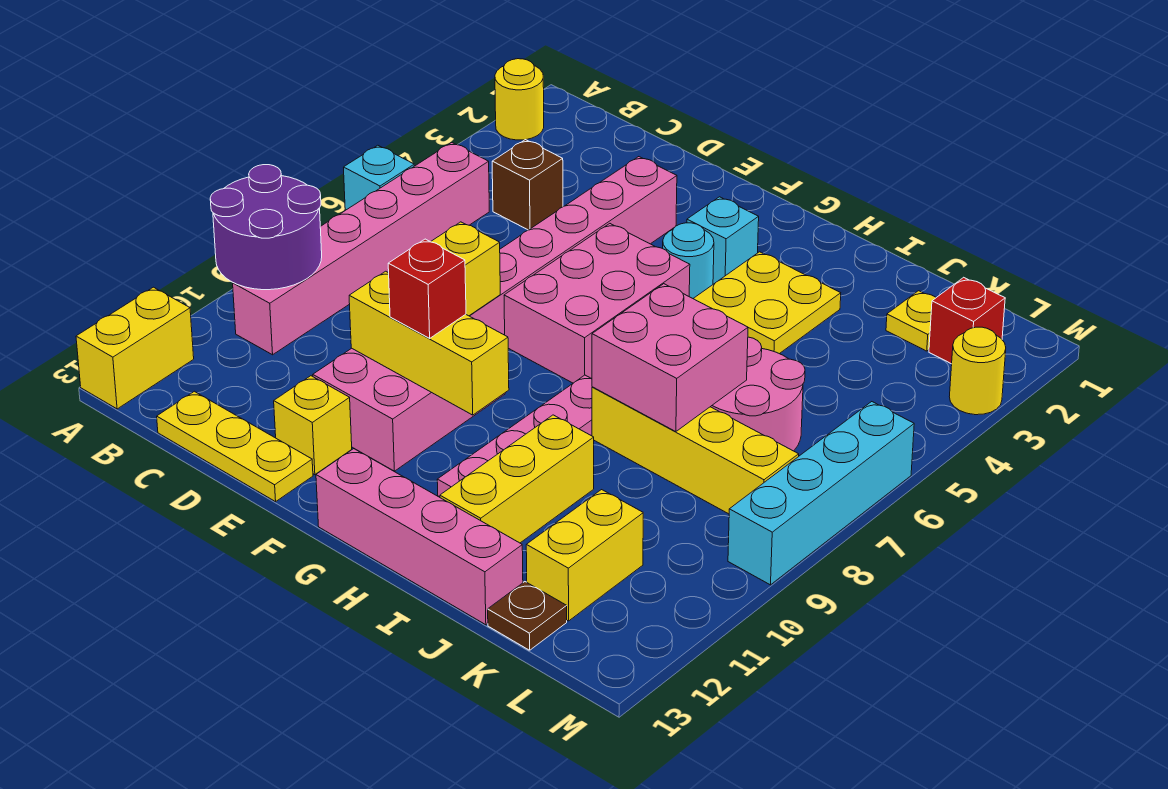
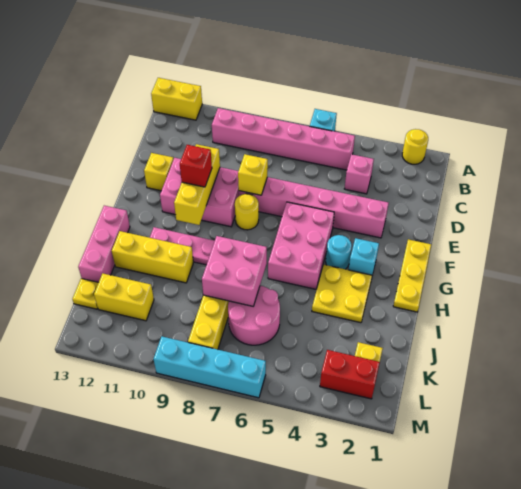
purple 2x2 round brick [210,165,322,290] -> none
brown 1x1 brick [492,140,563,230] -> pink 1x1 brick [344,154,374,194]
yellow 1x3 plate [157,391,313,502] -> yellow 1x3 plate moved to [393,239,431,312]
pink 2x3 brick [504,224,690,383] -> pink 2x3 brick turned to [268,202,334,289]
pink 1x4 brick [316,449,523,625] -> pink 1x3 brick [78,206,130,282]
brown 1x1 plate [488,582,567,650] -> yellow 1x1 plate [73,278,99,309]
red 1x1 brick [929,277,1005,364] -> red 1x2 brick [320,350,380,399]
yellow 1x1 round brick [949,327,1006,415] -> yellow 1x1 round brick moved to [235,194,259,230]

